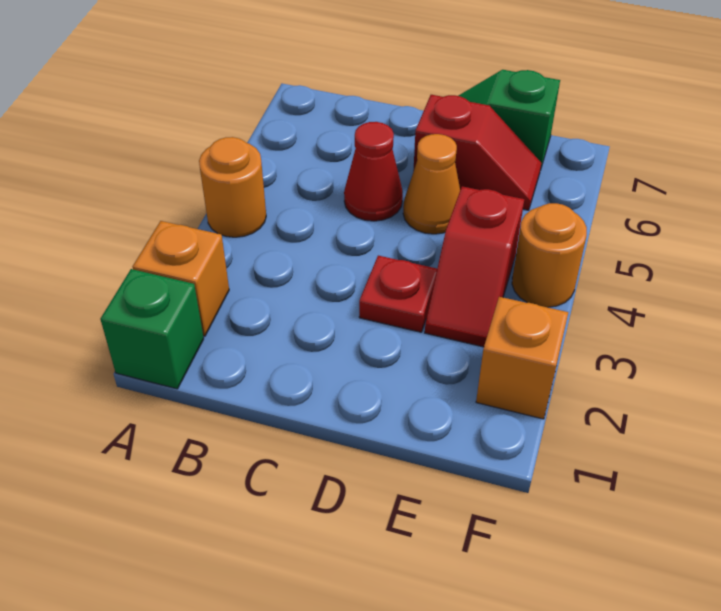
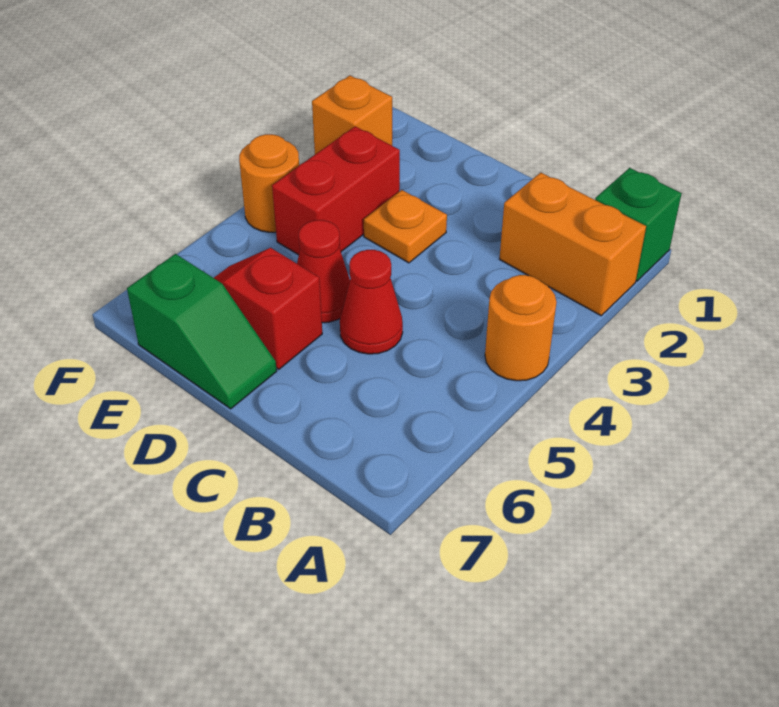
orange 1x1 brick [133,221,229,336] -> orange 1x2 brick [500,173,646,316]
red 1x1 plate [359,256,437,332] -> orange 1x1 plate [364,190,447,263]
orange 1x1 cone [403,134,460,234] -> red 1x1 cone [297,220,350,323]
red 1x2 slope [425,186,524,347] -> red 1x2 brick [272,126,400,255]

